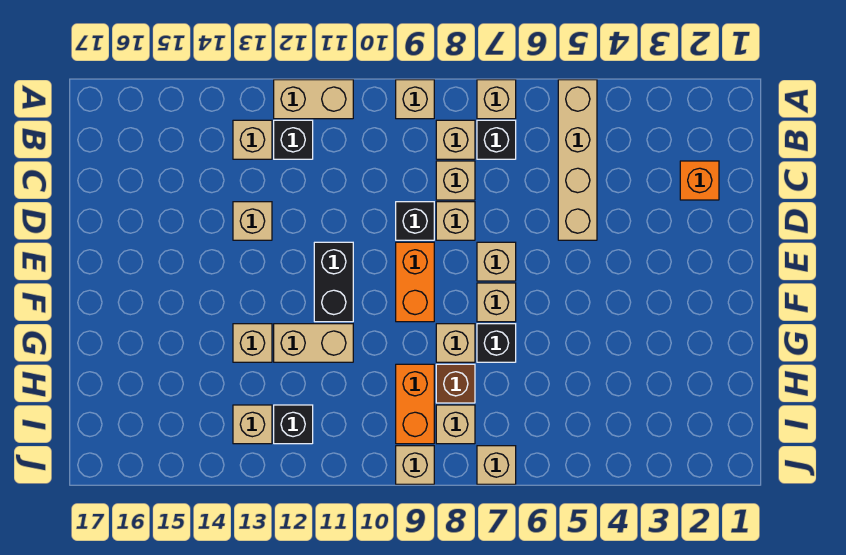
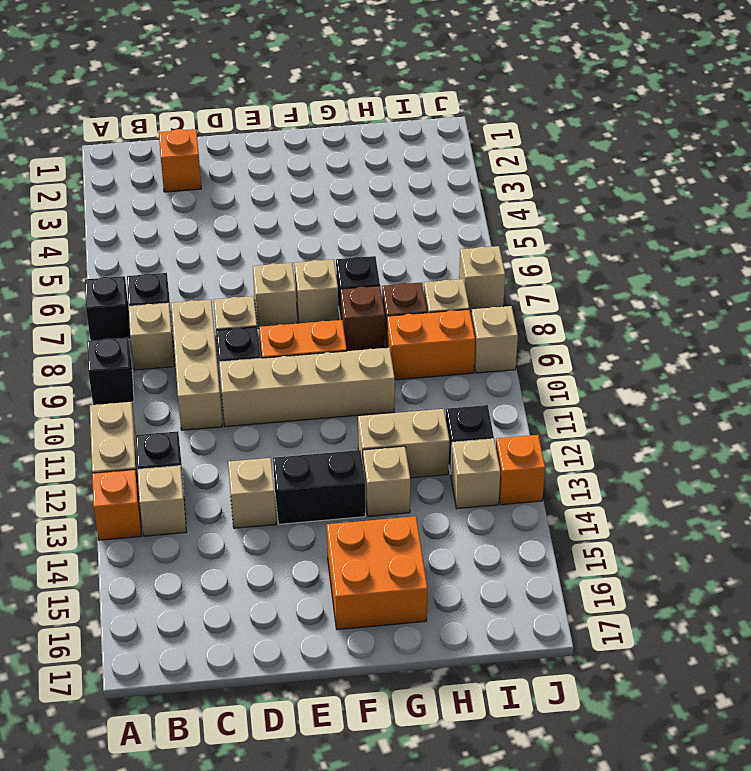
tan 1x4 brick [558,80,597,240] -> tan 1x4 brick moved to [219,348,395,427]
tan 1x1 brick [477,80,516,119] -> black 1x1 brick [85,276,131,341]
tan 1x1 brick [396,80,434,119] -> black 1x1 brick [87,337,134,405]
none -> orange 1x1 brick [92,470,141,540]
tan 1x1 brick [436,161,475,200] -> tan 1x3 brick [171,300,222,430]
black 1x2 brick [314,242,353,322] -> black 1x2 brick moved to [273,450,365,524]
none -> orange 2x2 brick [327,516,427,630]
tan 1x1 brick [436,324,475,362] -> brown 1x1 brick [340,286,385,351]
tan 1x2 brick [274,324,353,362] -> tan 1x2 brick turned to [358,409,449,478]
none -> orange 1x1 brick [496,435,545,505]

